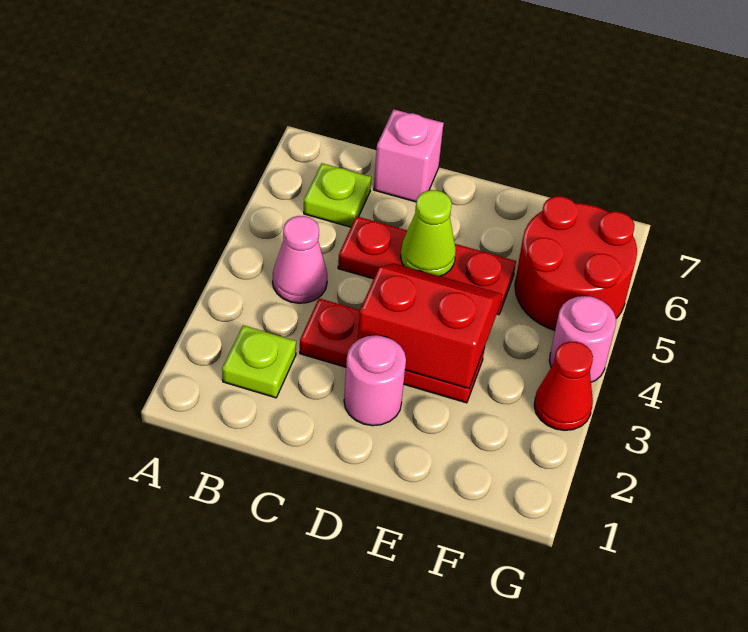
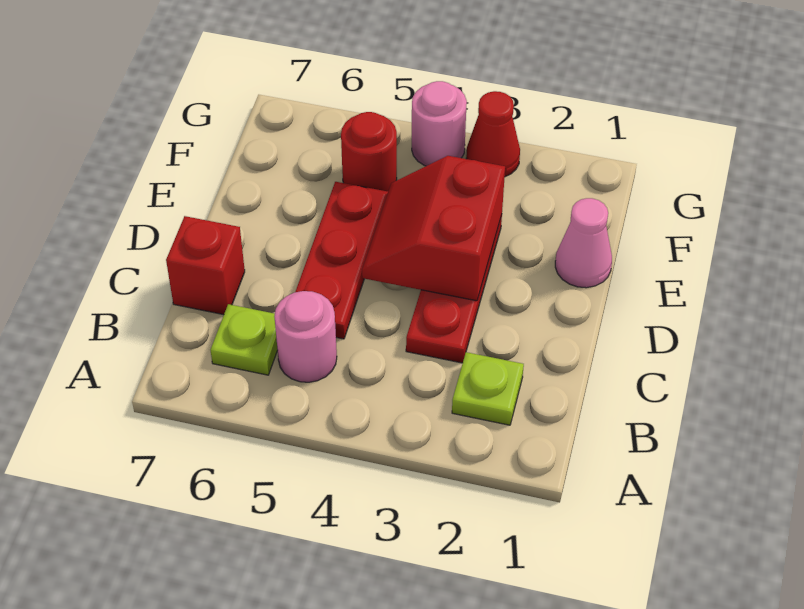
pink 1x1 cone [273,216,327,303] -> pink 1x1 cone moved to [555,198,612,288]
pink 1x1 brick [374,109,444,202] -> red 1x1 brick [166,216,245,315]
pink 1x1 round brick [344,335,406,426] -> pink 1x1 round brick moved to [274,291,337,382]
lime 1x1 cone [401,190,456,276] -> none
red 2x2 round brick [515,196,637,330] -> red 1x1 round brick [341,112,397,191]

